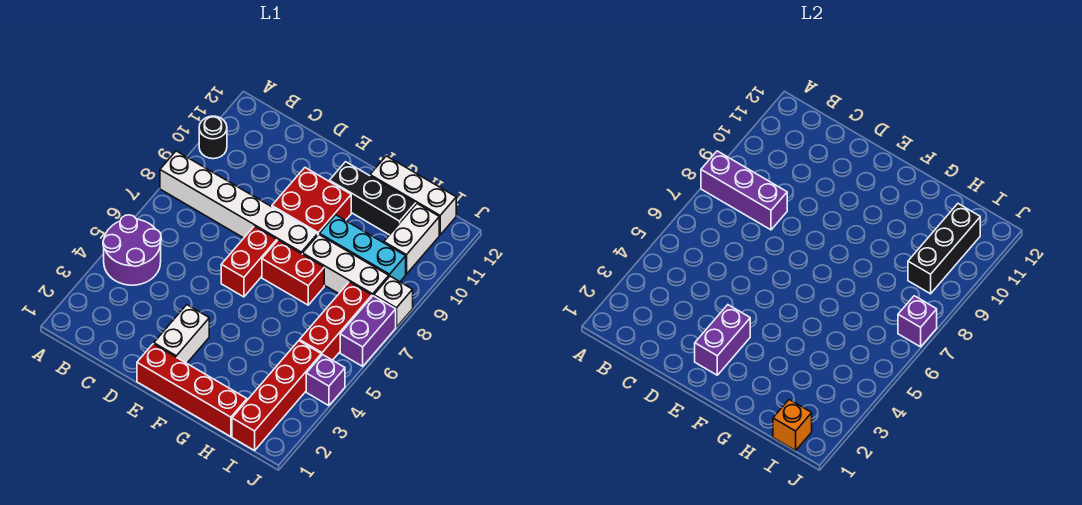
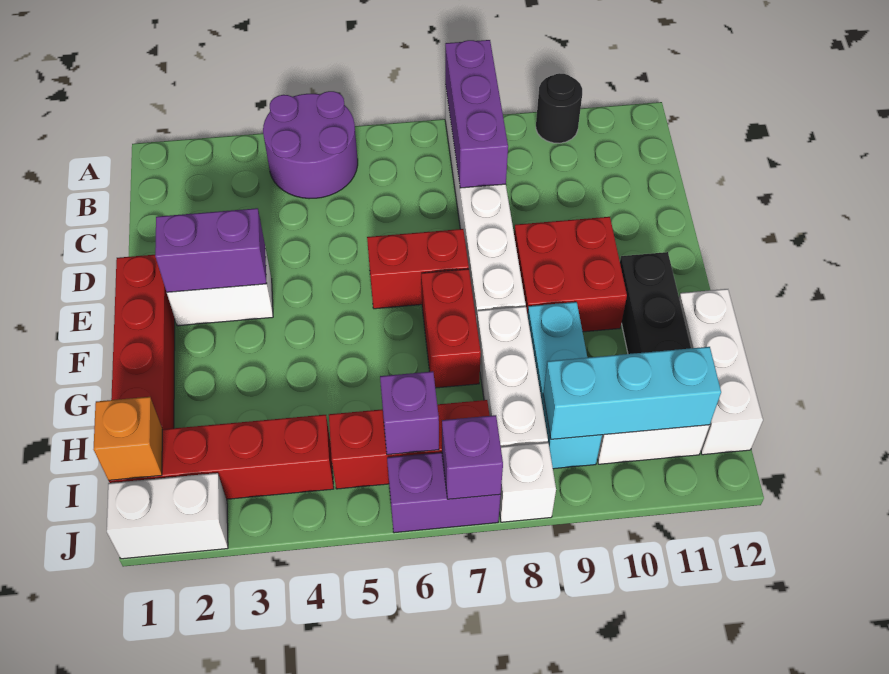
black 1x3 brick [908,204,980,294] -> cyan 1x3 brick [543,347,721,439]
none -> white 1x2 brick [107,473,228,559]
purple 1x1 brick [306,355,345,406] -> purple 1x1 brick moved to [380,371,439,455]

